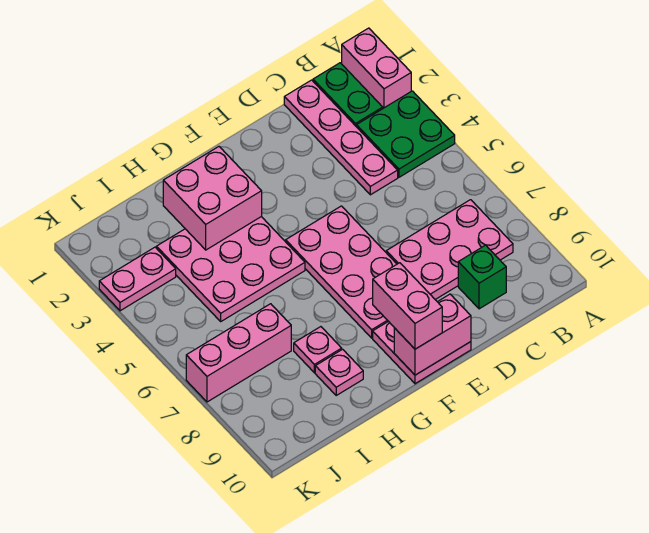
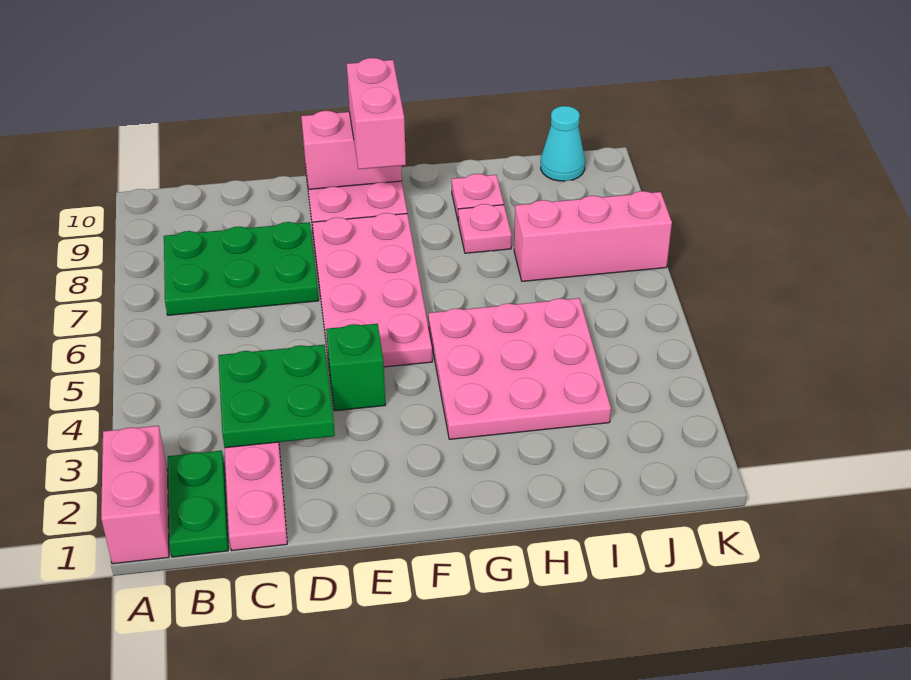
green 2x2 plate [357,91,455,177] -> green 2x2 plate moved to [218,345,335,448]
pink 2x3 plate [386,200,513,299] -> green 2x3 plate [164,222,319,315]
green 1x1 brick [458,245,506,309] -> green 1x1 brick moved to [326,324,385,411]
pink 2x2 brick [163,147,262,250] -> none
pink 1x2 plate [99,247,176,311] -> none
none -> cyan 1x1 cone [541,106,585,181]

